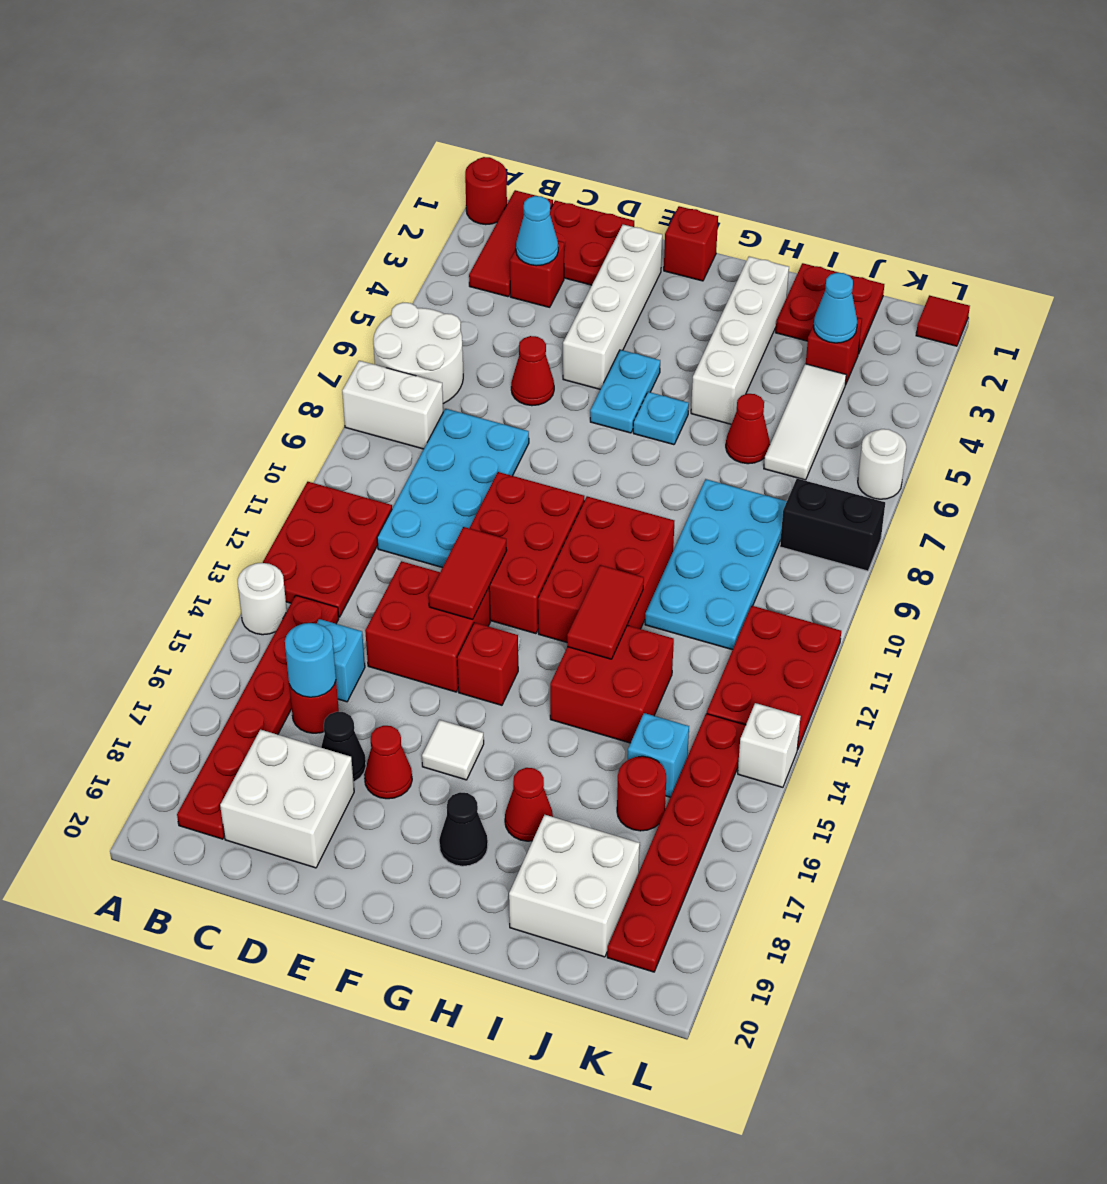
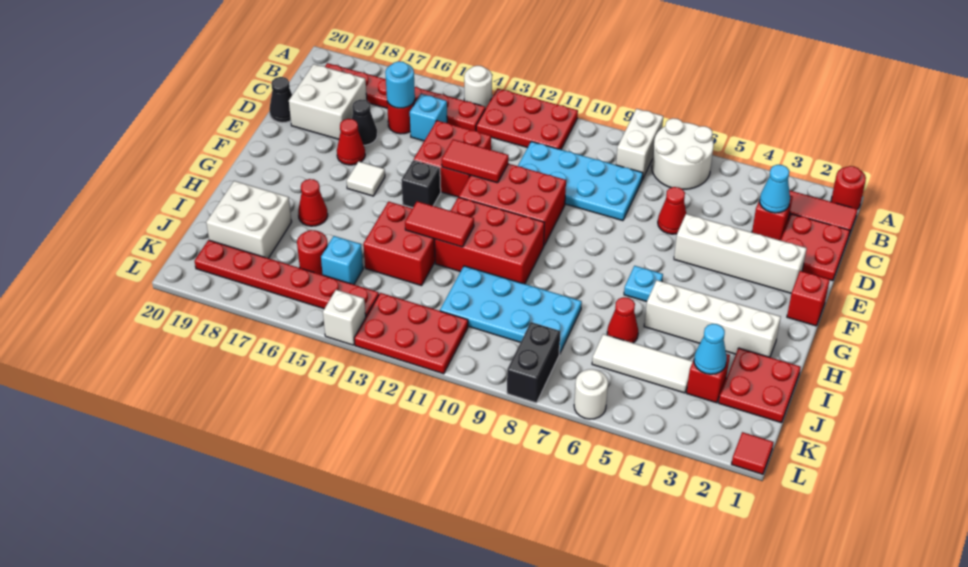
cyan 1x2 plate [590,350,660,433] -> none
red 1x1 brick [457,623,518,705] -> black 1x1 brick [401,160,441,208]
black 1x1 cone [439,792,488,866] -> black 1x1 cone moved to [269,77,292,123]

